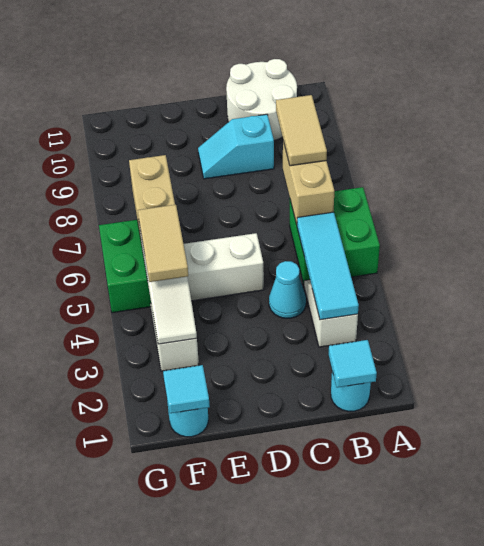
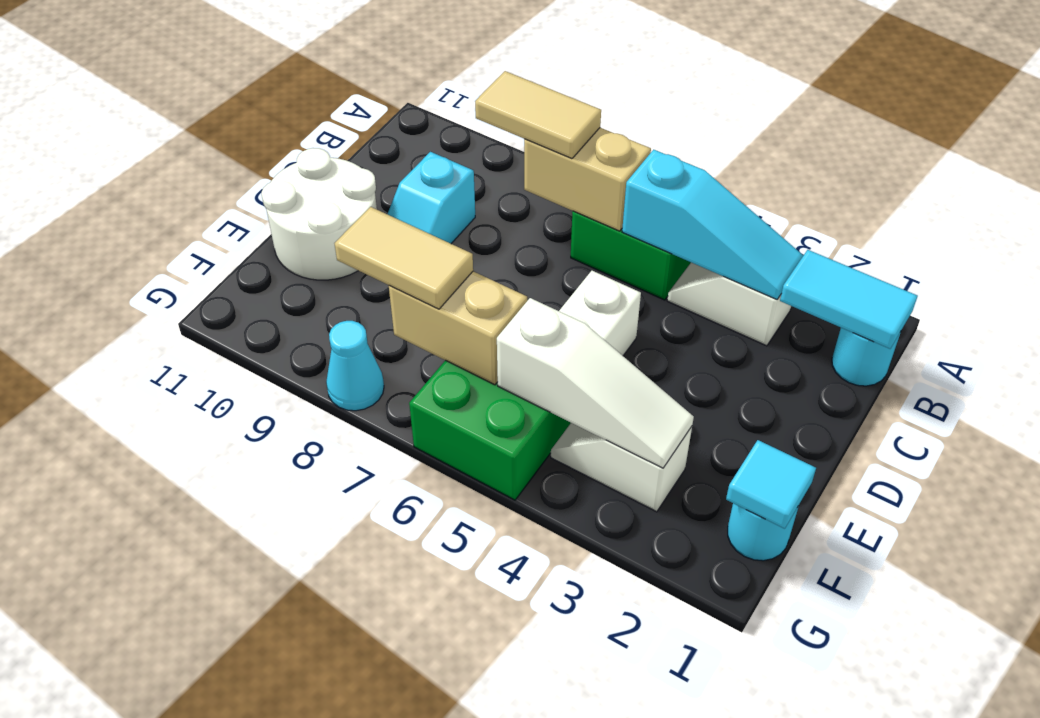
cyan 1x1 tile [329,340,377,388] -> cyan 1x2 tile [780,250,917,349]
cyan 1x3 tile [297,212,359,320] -> cyan 1x3 slope [622,149,803,299]
white 2x2 round brick [226,59,297,141] -> white 2x2 round brick moved to [262,148,377,280]
cyan 1x1 cone [269,261,306,318] -> cyan 1x1 cone moved to [326,321,384,411]
tan 1x2 tile [138,205,188,282] -> tan 1x2 tile moved to [334,207,473,309]

